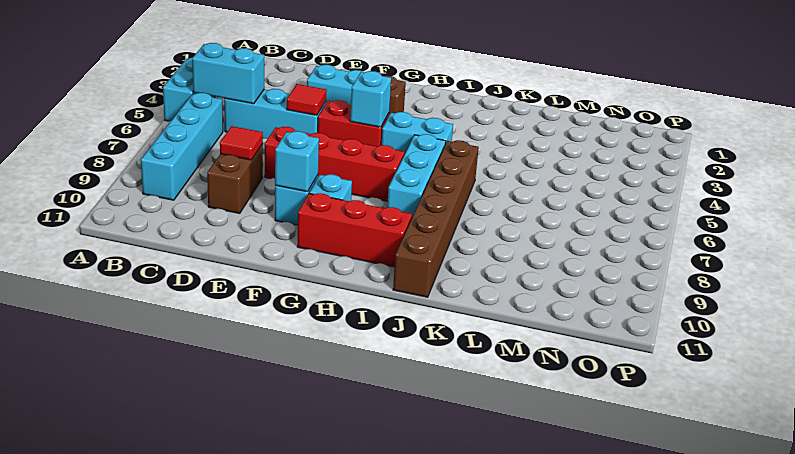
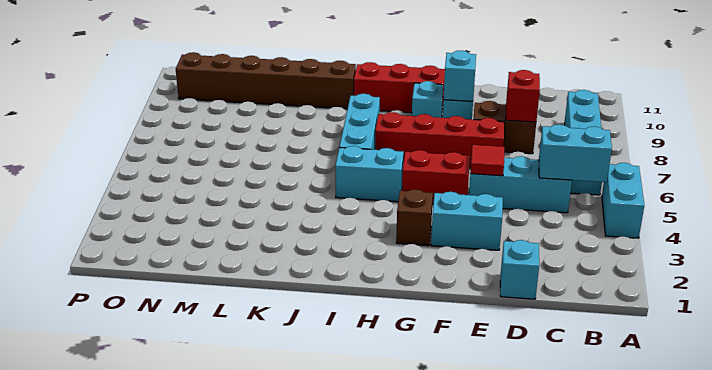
brown 1x2 brick [207,144,263,213] -> brown 1x2 brick turned to [474,101,536,154]
red 1x1 tile [220,126,263,160] -> red 1x1 brick [506,70,540,122]
cyan 1x1 brick [350,71,391,127] -> cyan 1x1 brick moved to [500,240,539,299]
brown 1x6 brick [393,140,479,297] -> brown 1x6 brick turned to [176,52,356,109]

